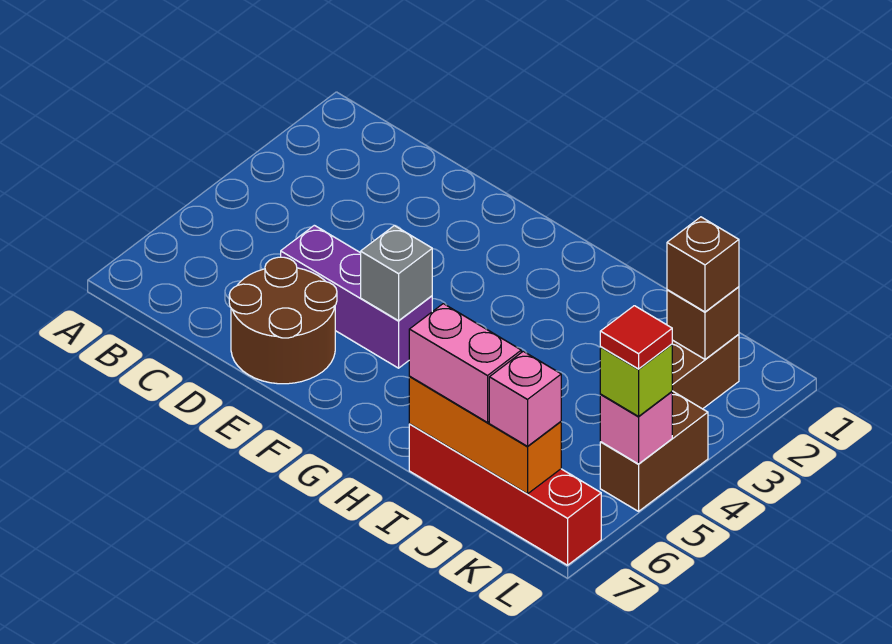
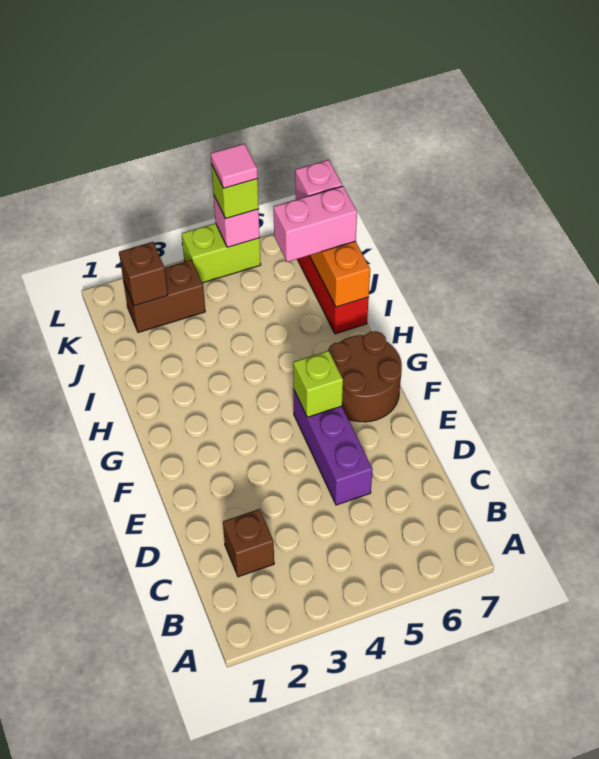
brown 2x2 round brick [229,257,337,384] -> brown 2x2 round brick moved to [328,331,402,422]
grey 1x1 brick [361,226,432,321] -> lime 1x1 brick [293,351,343,417]
pink 1x2 brick [409,304,521,423] -> pink 1x2 brick turned to [274,186,357,262]
brown 1x1 brick [667,217,739,312] -> brown 1x1 brick moved to [223,509,274,577]
brown 1x2 brick [600,391,708,511] -> lime 1x2 brick [182,223,261,283]
red 1x1 tile [600,306,672,369] -> pink 1x1 tile [211,144,258,188]

